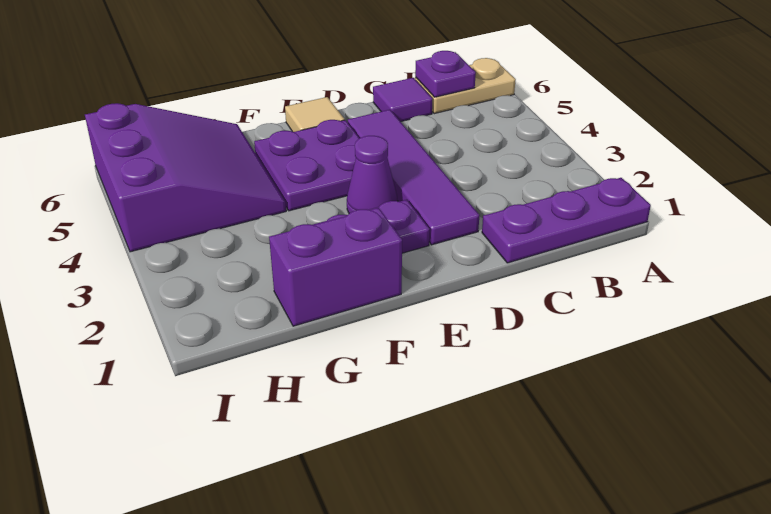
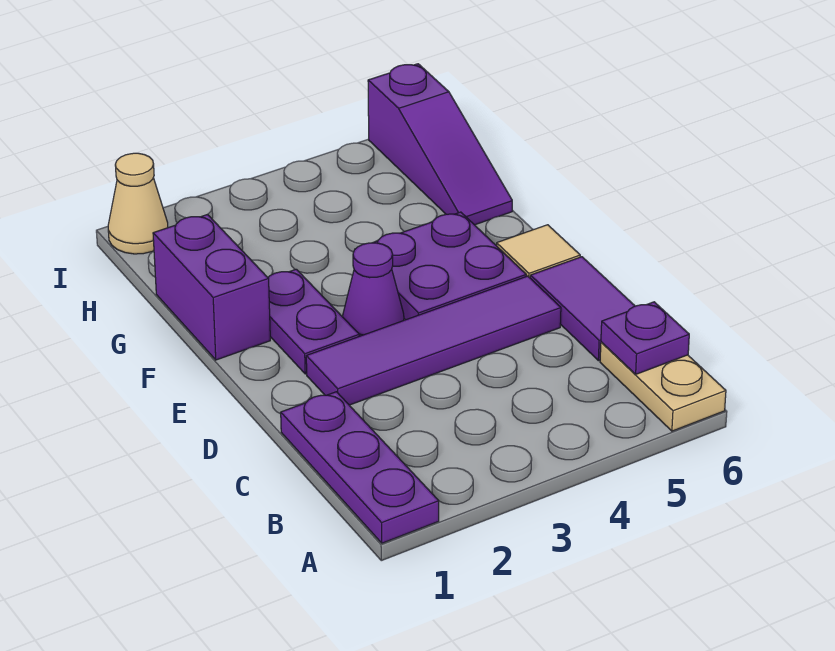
purple 1x1 tile [373,78,433,122] -> purple 1x2 tile [530,257,635,361]
purple 3x3 slope [85,103,286,252] -> purple 1x3 slope [368,64,512,225]
none -> tan 1x1 cone [108,153,168,254]

